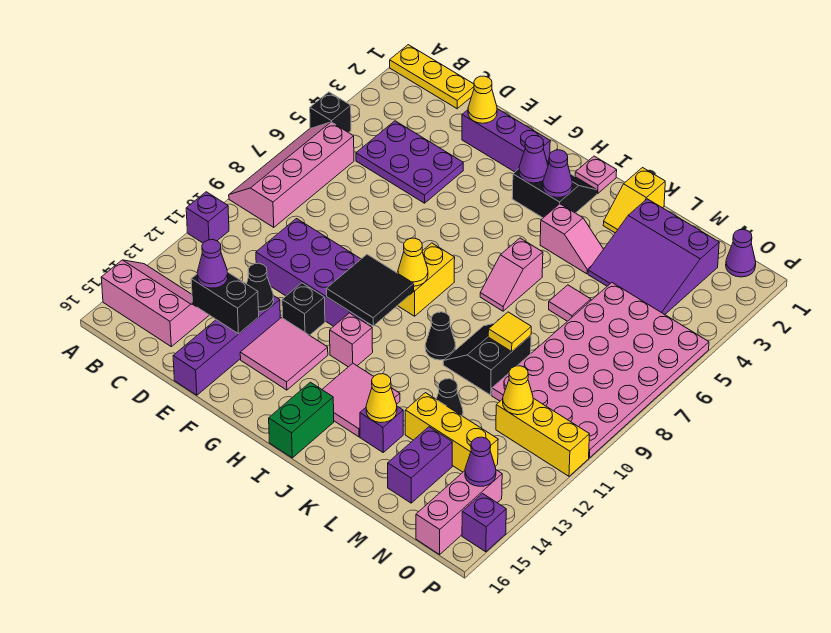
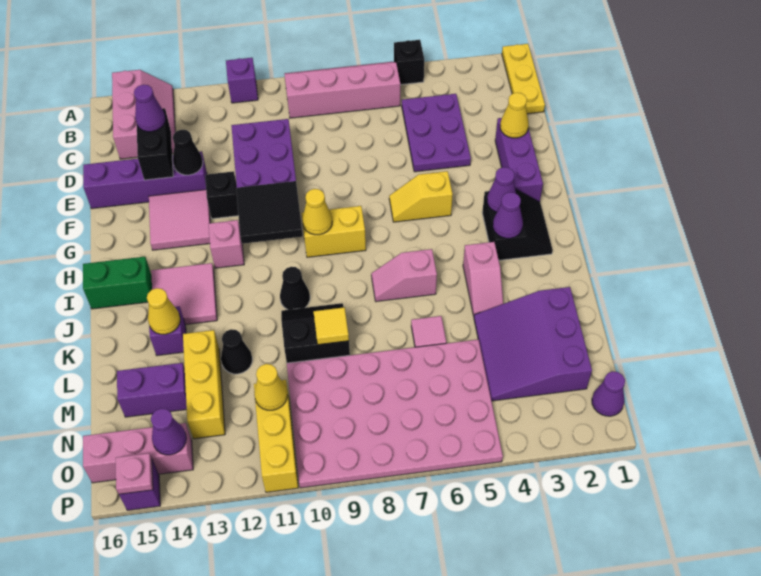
pink 1x1 plate [575,156,617,194] -> pink 1x1 plate moved to [116,453,153,494]
yellow 1x2 slope [603,168,665,233] -> yellow 1x2 slope moved to [389,171,453,222]

